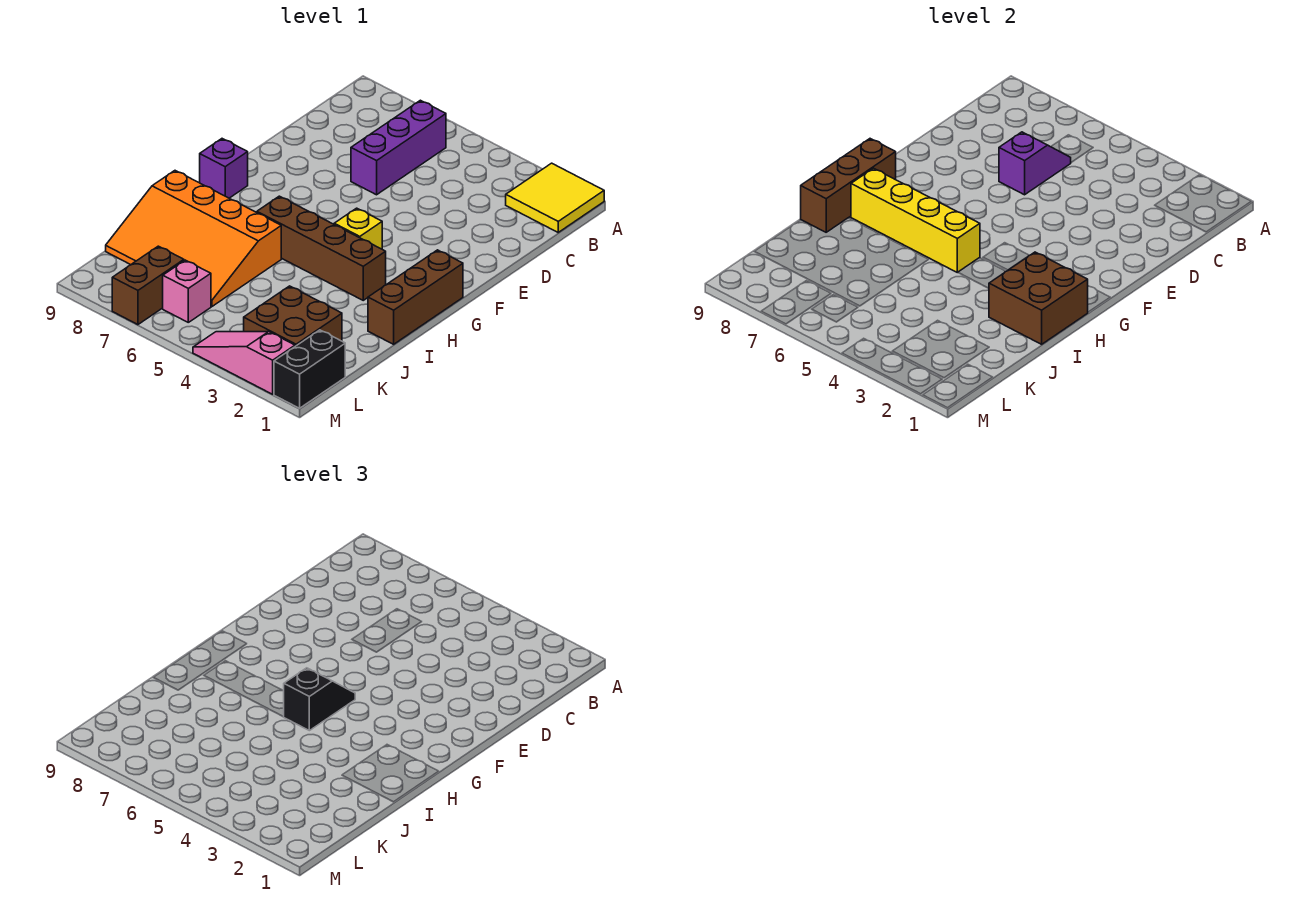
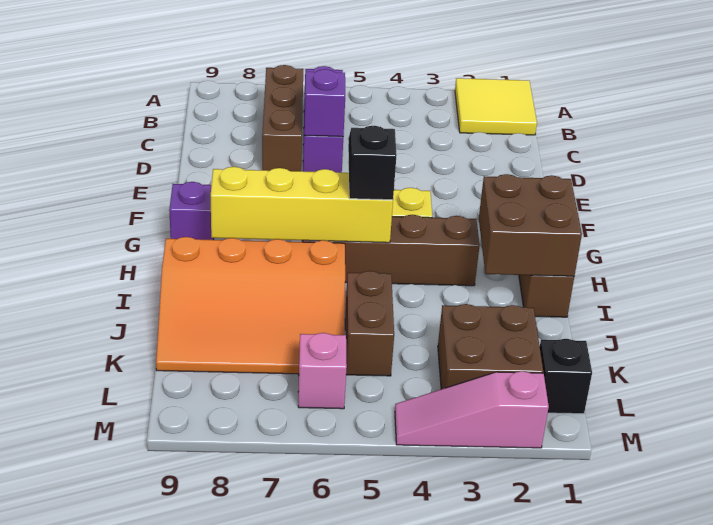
brown 1x3 brick [801,139,896,232] -> brown 1x3 brick moved to [262,65,303,171]
black 1x2 brick [274,330,345,408] -> black 1x1 brick [540,339,592,414]
brown 1x2 brick [112,246,184,325] -> brown 1x2 brick moved to [345,271,394,376]

